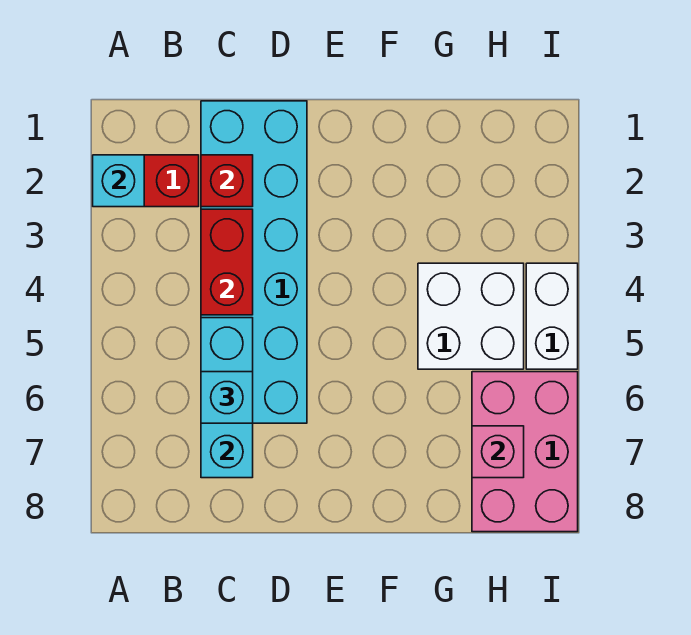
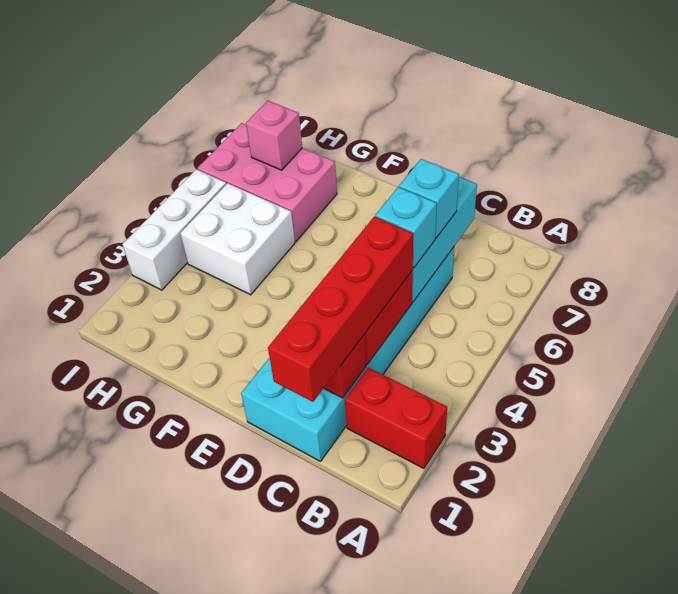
cyan 1x1 brick [93,155,144,207] -> cyan 1x1 brick moved to [375,187,437,268]
none -> red 1x4 brick [268,216,413,402]
pink 2x3 brick [472,372,578,532] -> pink 2x3 brick turned to [197,123,337,242]
white 1x2 brick [526,263,578,369] -> white 1x3 brick [123,169,226,290]

